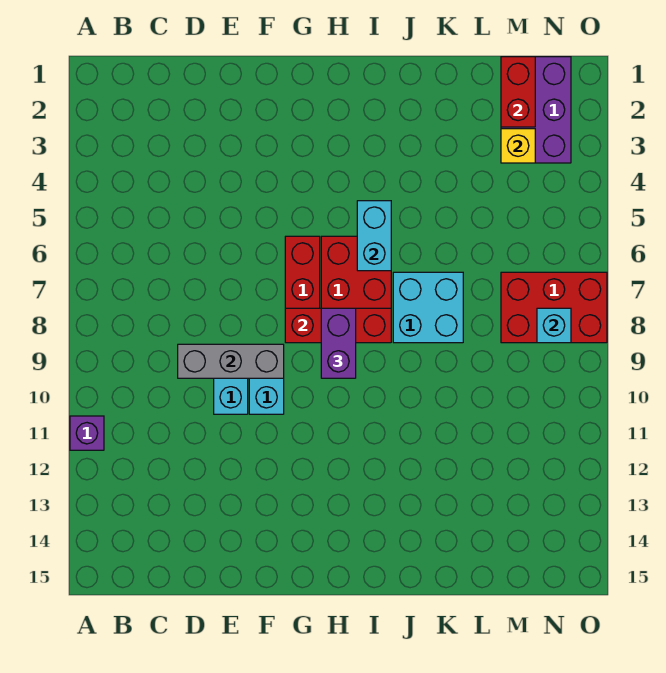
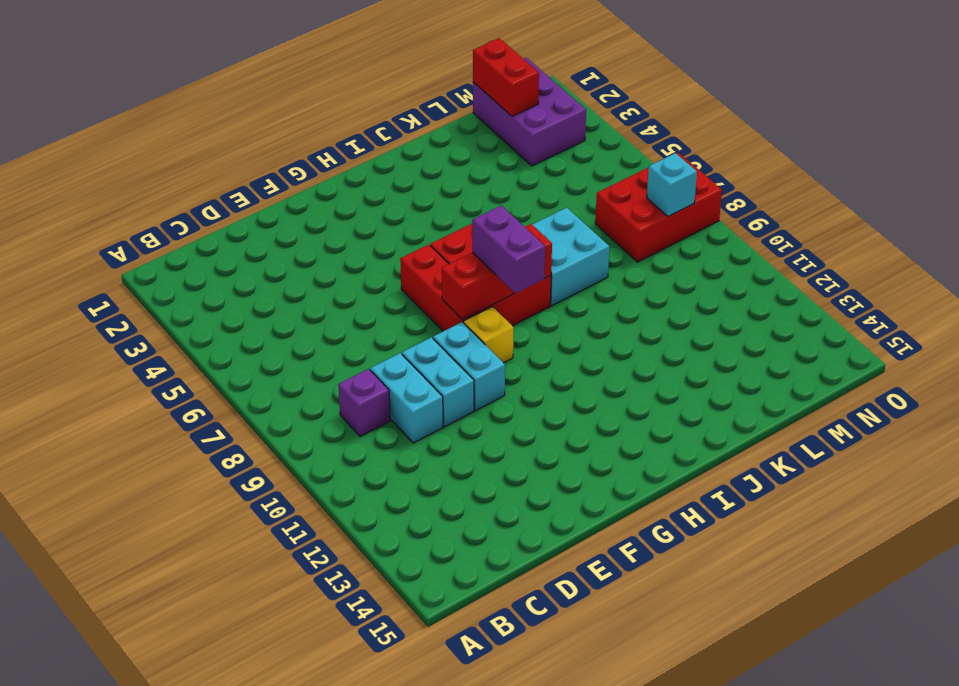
purple 1x1 brick [70,416,104,450] -> purple 1x1 brick moved to [338,369,390,436]
grey 1x3 brick [178,344,284,378] -> none
cyan 1x2 brick [357,201,391,271] -> cyan 1x2 brick moved to [370,353,443,443]
yellow 1x1 brick [501,129,535,163] -> yellow 1x1 brick moved to [464,307,513,363]

